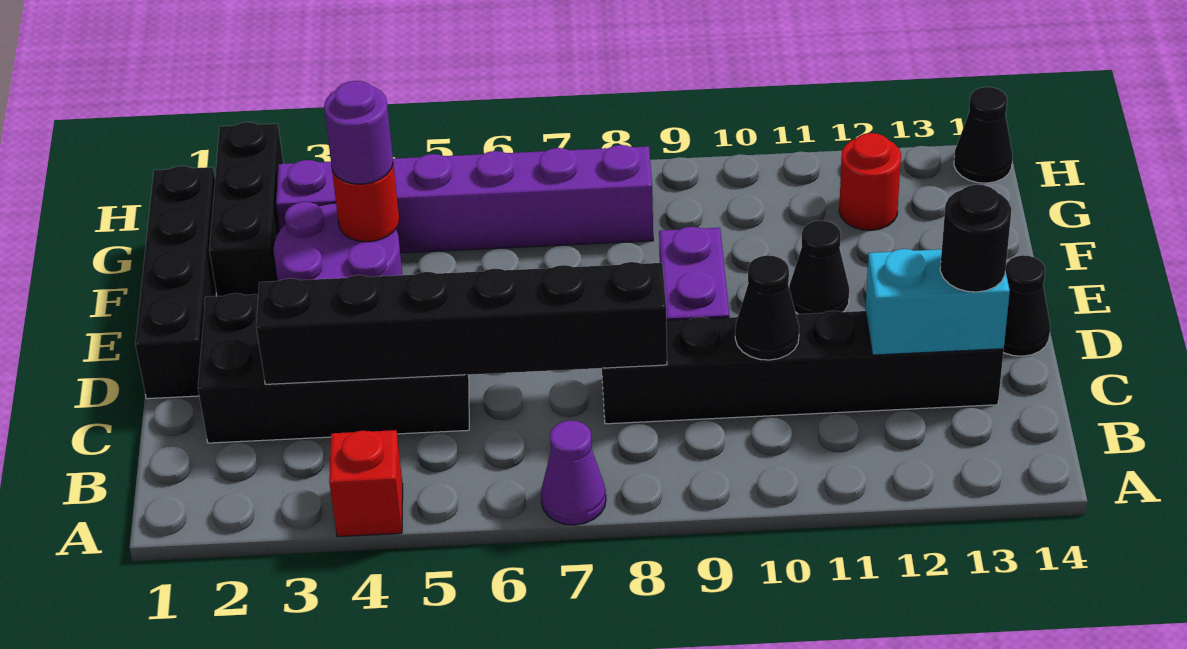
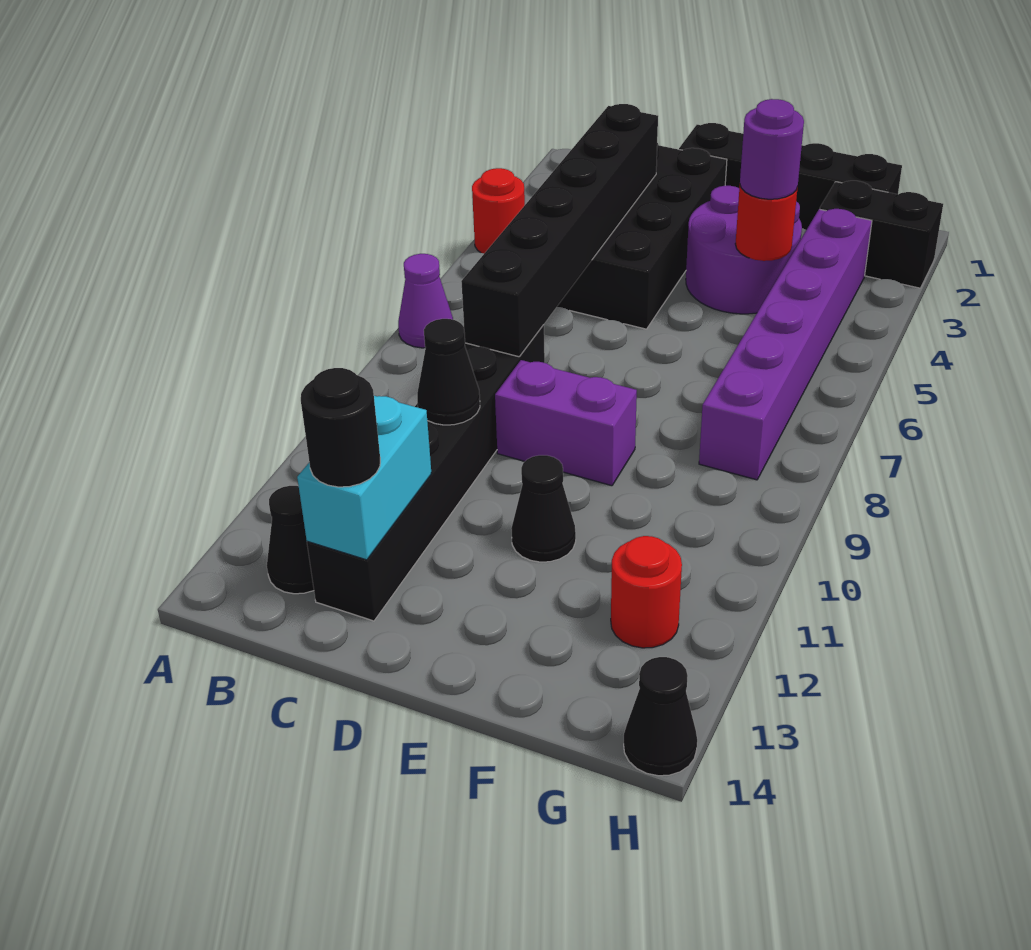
red 1x1 brick [329,430,403,537] -> red 1x1 round brick [472,168,525,253]
black 1x1 cone [1003,255,1050,356] -> black 1x1 cone moved to [267,486,314,594]
black 1x3 brick [209,122,284,296] -> black 1x2 brick [820,181,943,288]

